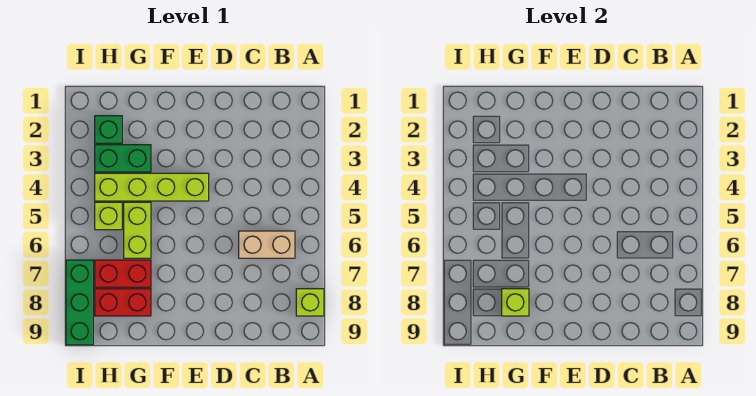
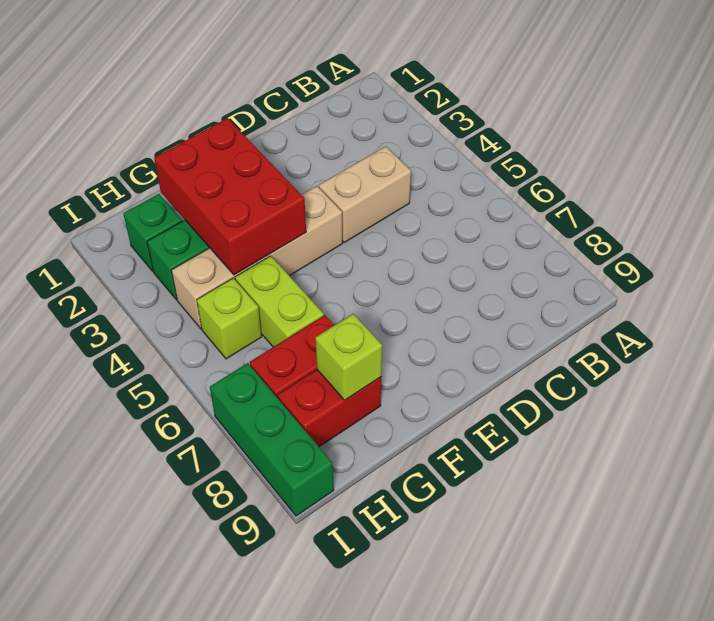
lime 1x1 brick [296,289,324,316] -> none
tan 1x2 brick [239,231,295,258] -> tan 1x2 brick moved to [319,146,411,243]
lime 1x4 brick [95,173,209,201] -> tan 1x4 brick [172,186,343,329]
none -> red 2x3 brick [154,118,306,275]

